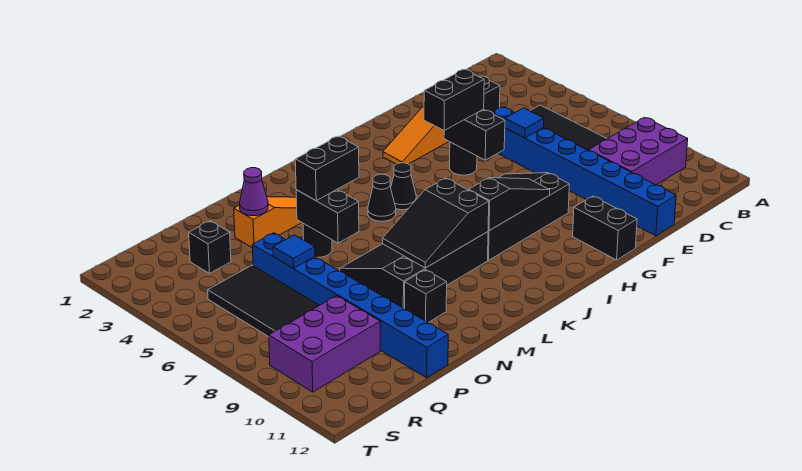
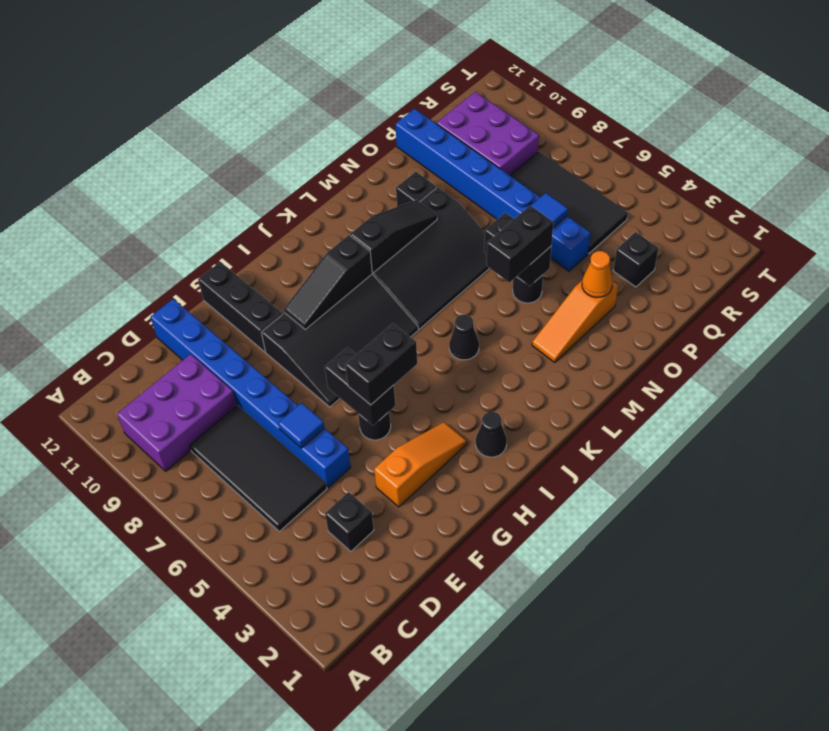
black 1x2 brick [573,196,637,260] -> black 1x3 brick [198,262,283,352]
black 1x1 cone [391,163,416,210] -> black 1x1 cone moved to [476,412,507,457]
black 2x3 slope [383,178,489,268] -> black 1x3 slope [350,200,437,273]
purple 1x1 cone [240,168,268,216] -> orange 1x1 cone [582,251,613,298]
purple 2x3 brick [269,296,380,392] -> purple 2x3 brick turned to [437,92,539,175]

